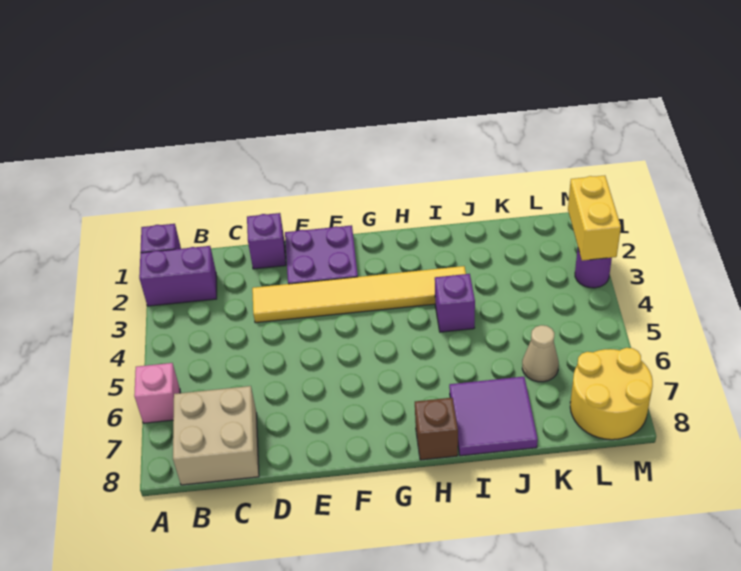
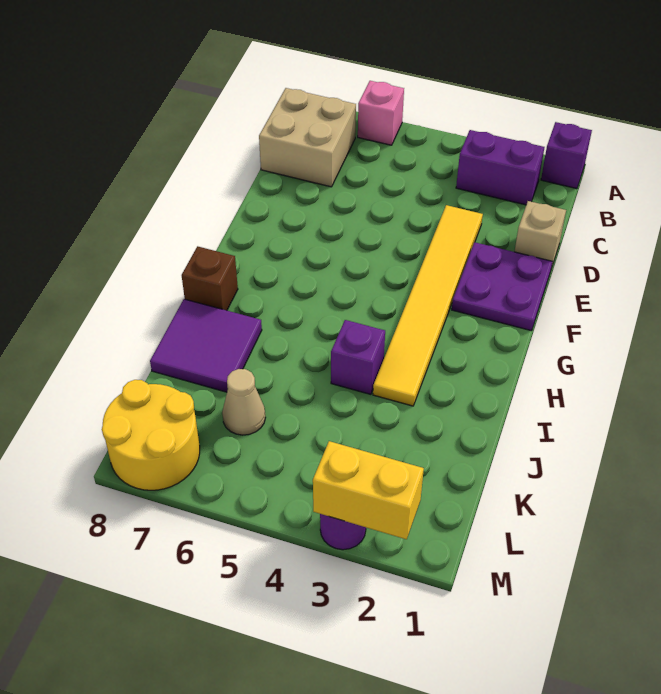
purple 1x2 brick [139,246,217,306] -> purple 1x2 brick turned to [456,130,544,205]
purple 1x1 brick [247,213,286,269] -> tan 1x1 brick [514,201,566,269]

